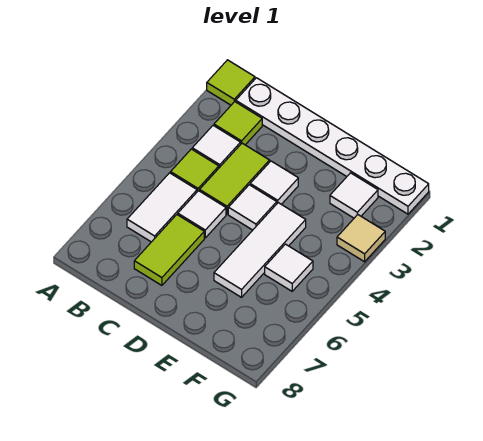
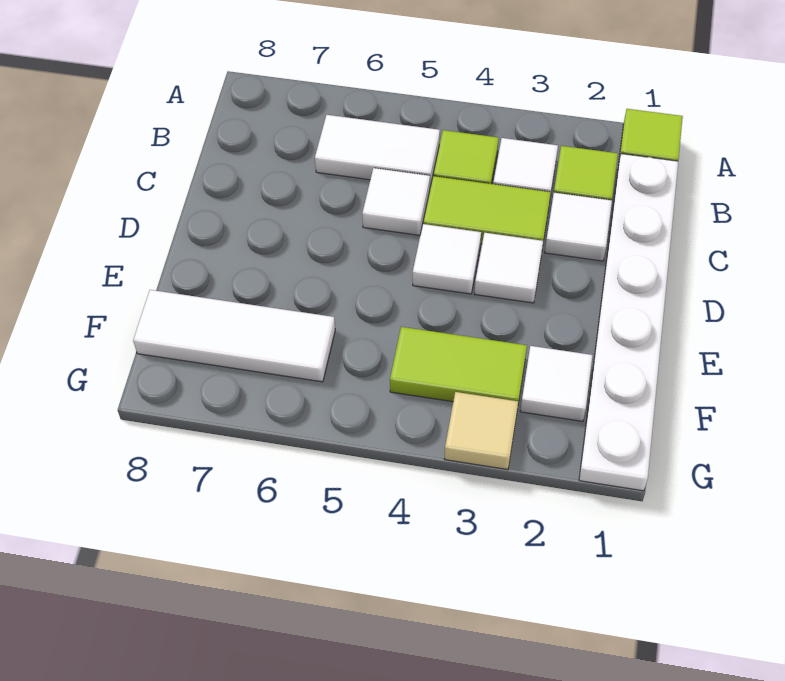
lime 1x2 tile [134,215,204,285] -> lime 1x2 tile moved to [390,327,527,403]
white 1x3 tile [214,203,306,297] -> white 1x3 tile moved to [133,290,335,382]
white 1x1 tile [265,244,313,291] -> white 1x1 tile moved to [545,192,612,261]

